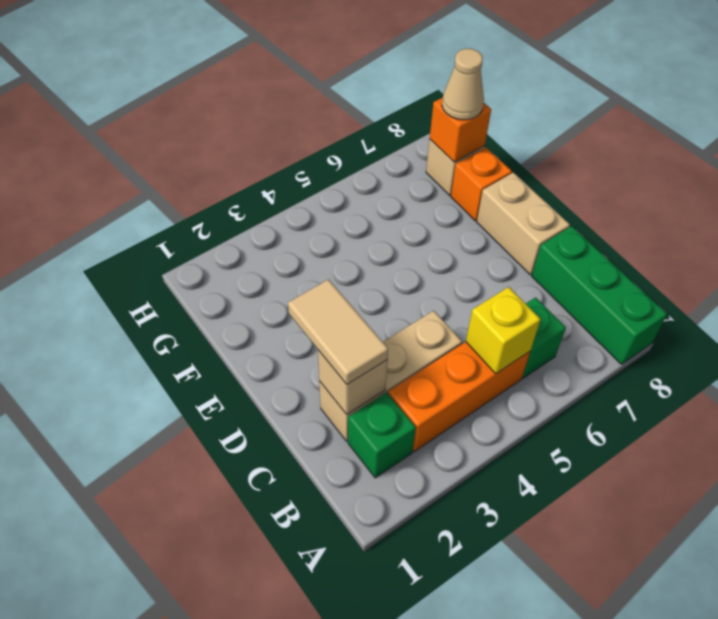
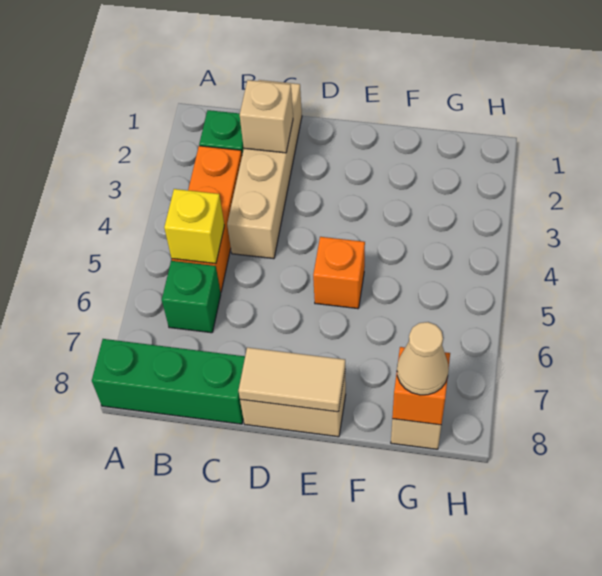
tan 1x3 brick [319,311,462,441] -> tan 1x4 brick [227,80,302,259]
tan 1x2 tile [288,279,388,384] -> tan 1x2 tile moved to [239,347,345,412]
orange 1x1 brick [451,147,512,221] -> orange 1x1 brick moved to [313,237,365,309]

